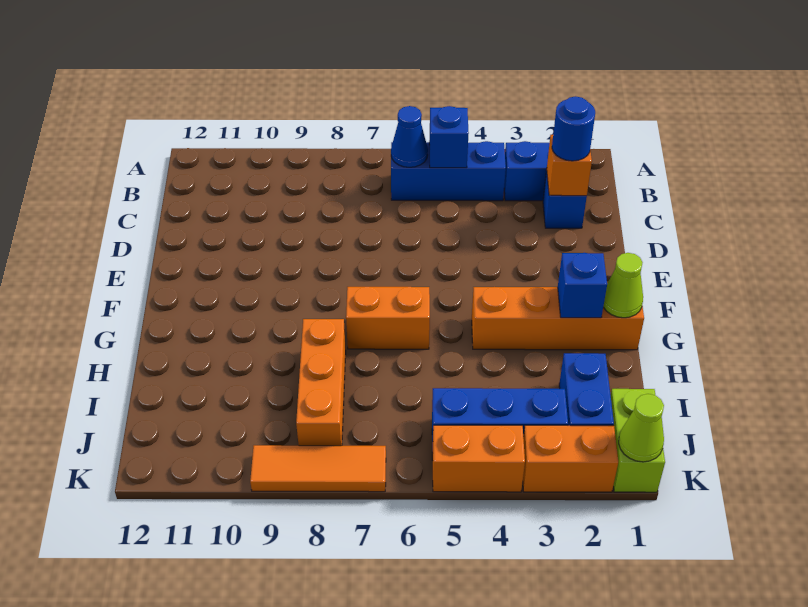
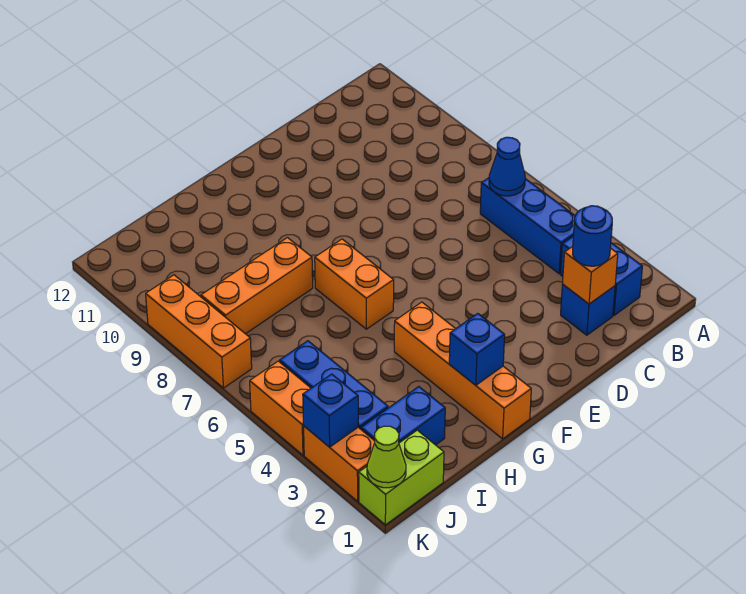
blue 1x1 brick [429,106,469,168] -> blue 1x1 brick moved to [303,374,358,447]
lime 1x1 cone [603,253,643,318] -> none
orange 1x3 tile [250,445,386,492] -> orange 1x3 brick [146,275,252,388]

